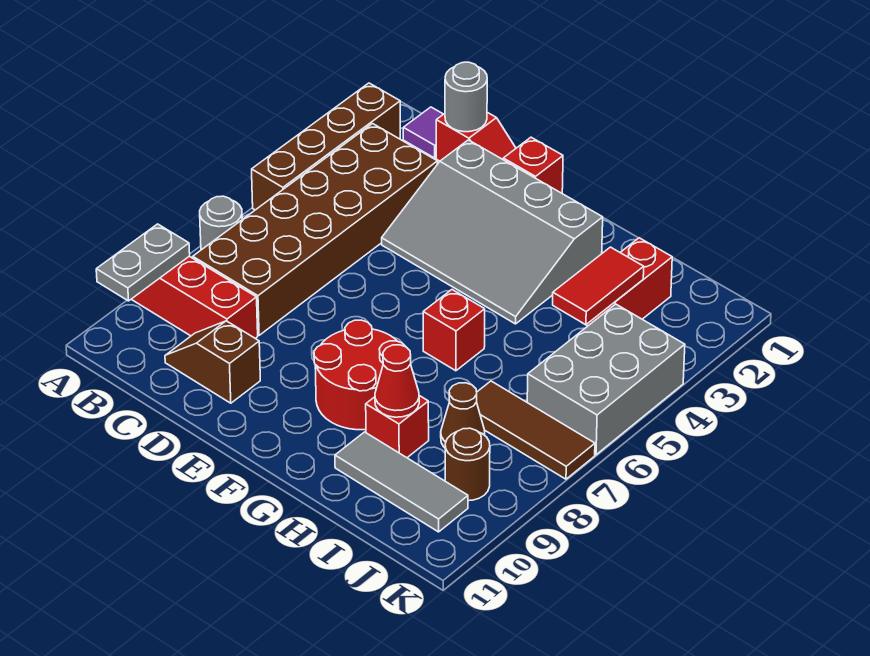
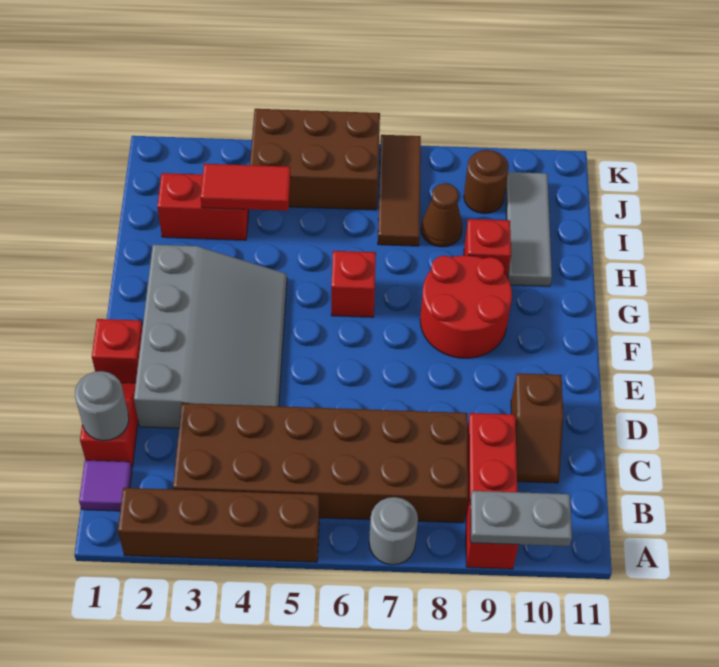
red 1x1 cone [375,345,419,417] -> none
grey 2x3 brick [527,304,685,455] -> brown 2x3 brick [250,109,380,210]

